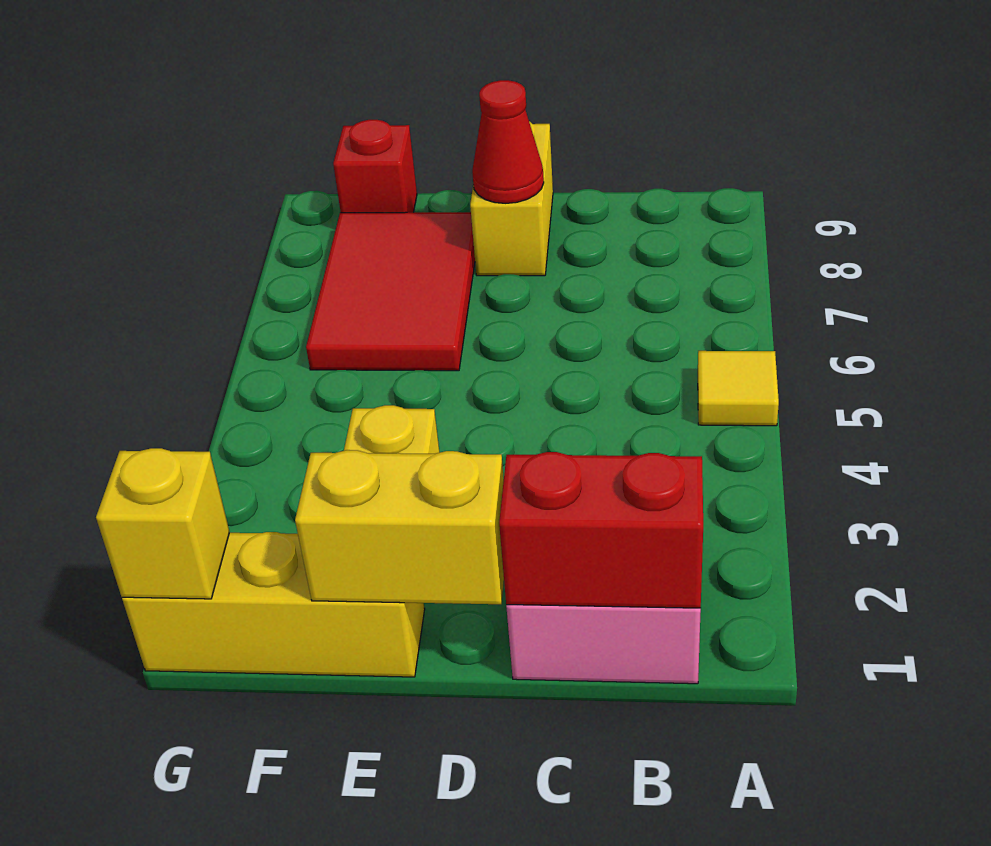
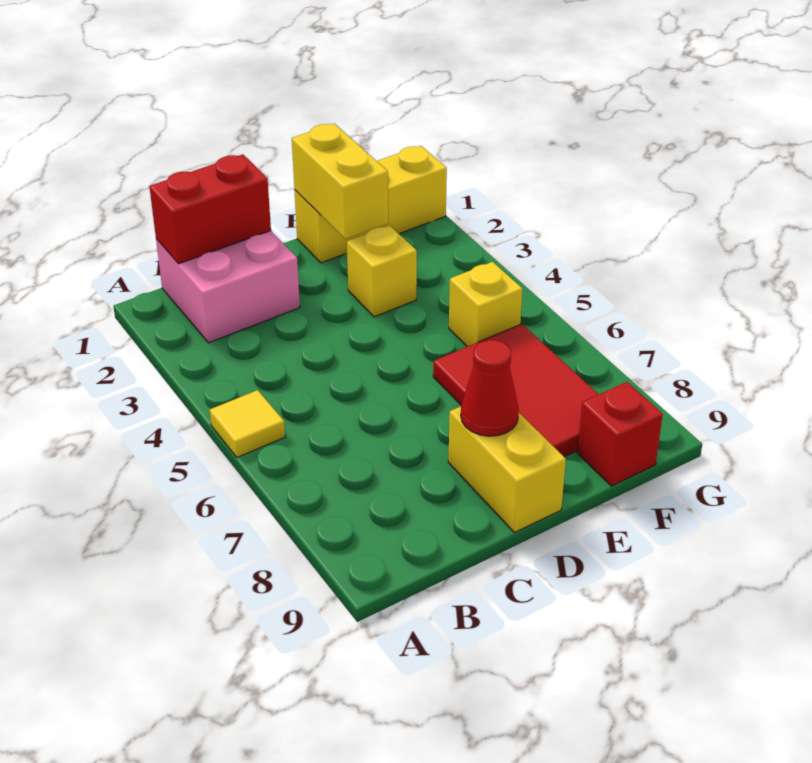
yellow 1x2 brick [295,450,504,604] -> yellow 1x2 brick turned to [292,124,388,239]
yellow 1x1 brick [96,448,230,599] -> yellow 1x1 brick moved to [449,262,522,347]

